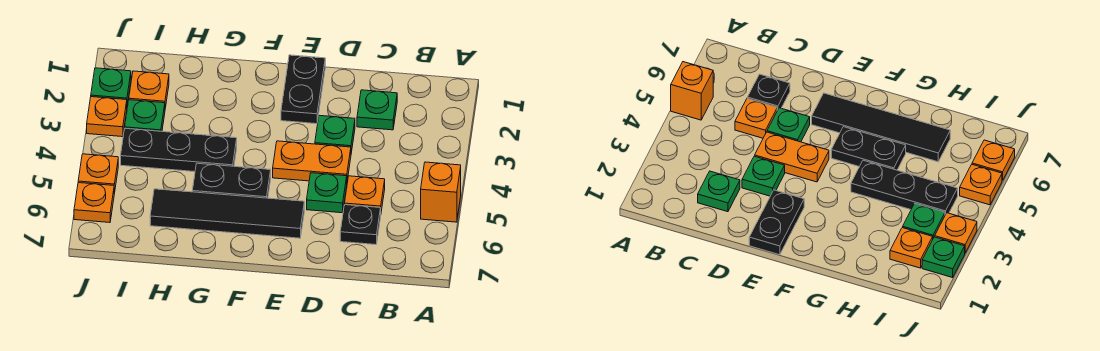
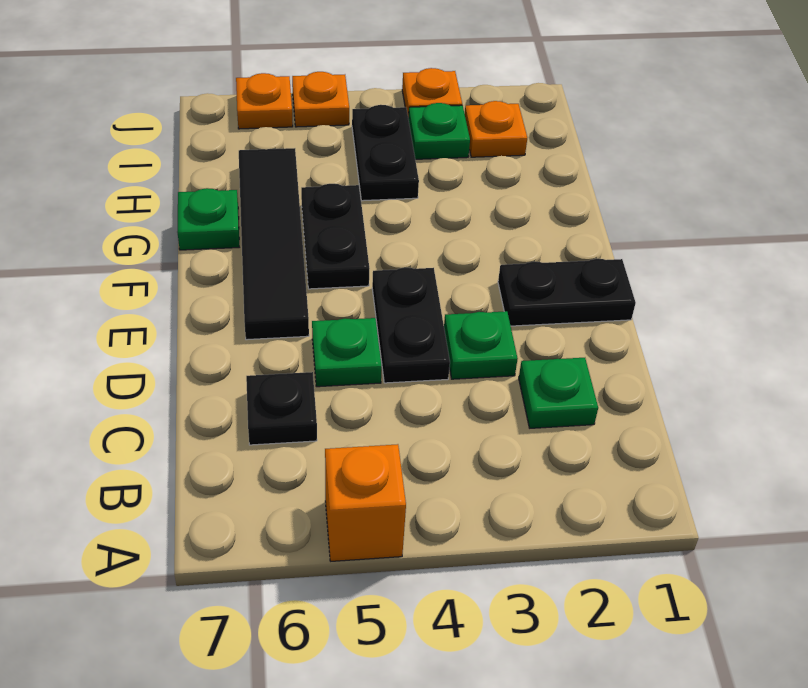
orange 1x1 plate [345,176,385,211] -> none
orange 1x2 plate [273,141,351,181] -> black 1x2 plate [372,268,450,383]
black 1x3 plate [121,128,237,172] -> black 1x2 plate [352,105,419,201]
green 1x1 plate [91,68,131,105] -> green 1x1 plate moved to [177,188,239,250]

